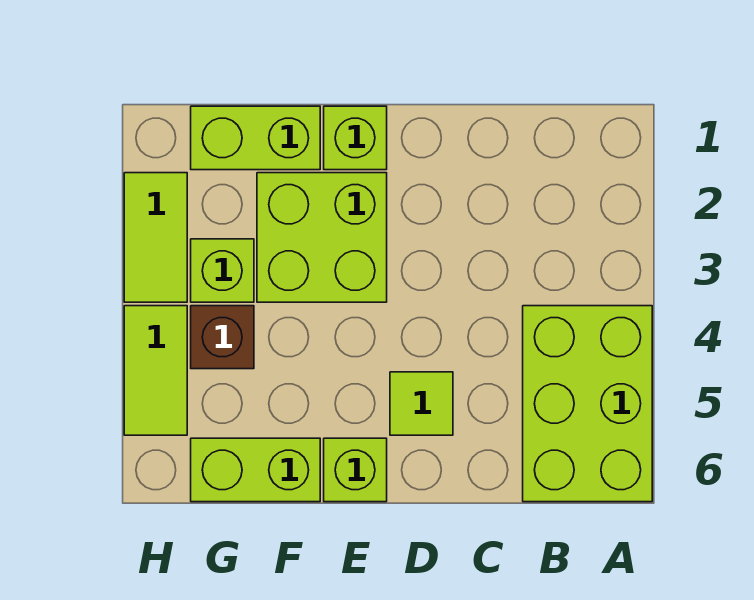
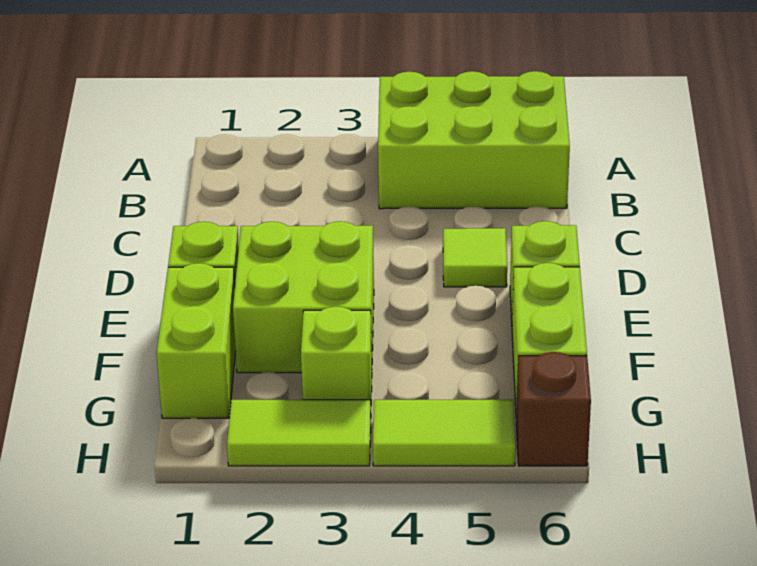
brown 1x1 brick [191,306,254,369] -> brown 1x1 brick moved to [516,352,591,466]

